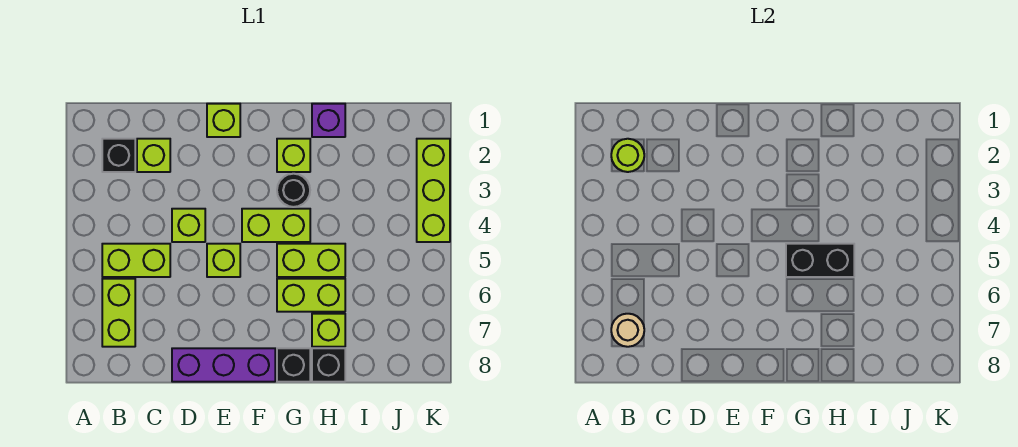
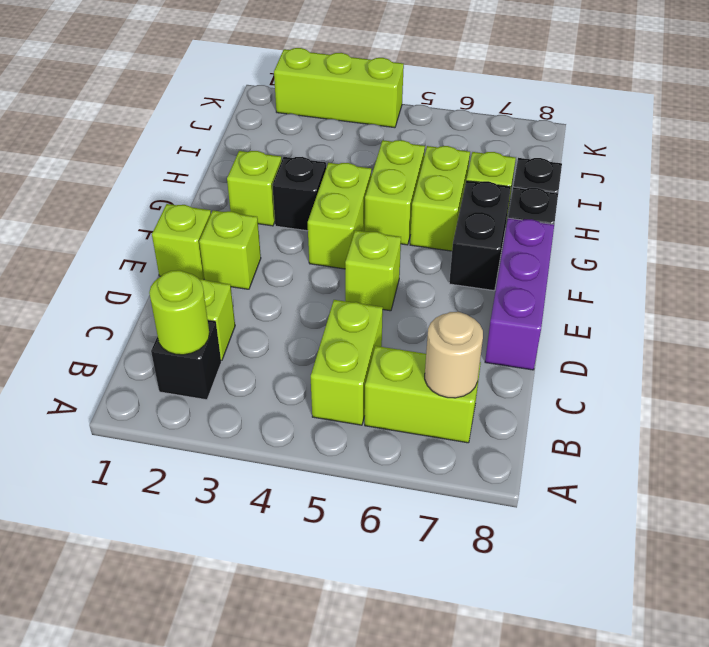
lime 1x1 brick [172,209,205,242] -> lime 1x1 brick moved to [199,210,261,289]
black 1x1 round brick [277,174,310,207] -> black 1x1 brick [272,157,326,231]
black 1x2 brick [786,244,854,277] -> black 1x2 brick moved to [449,181,511,291]
purple 1x1 brick [312,104,345,137] -> none

